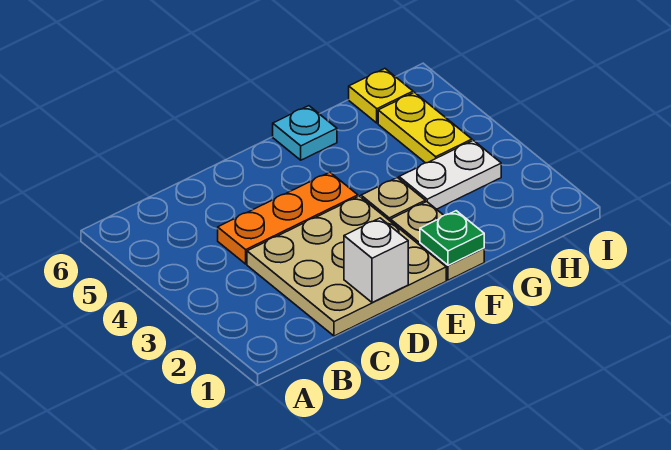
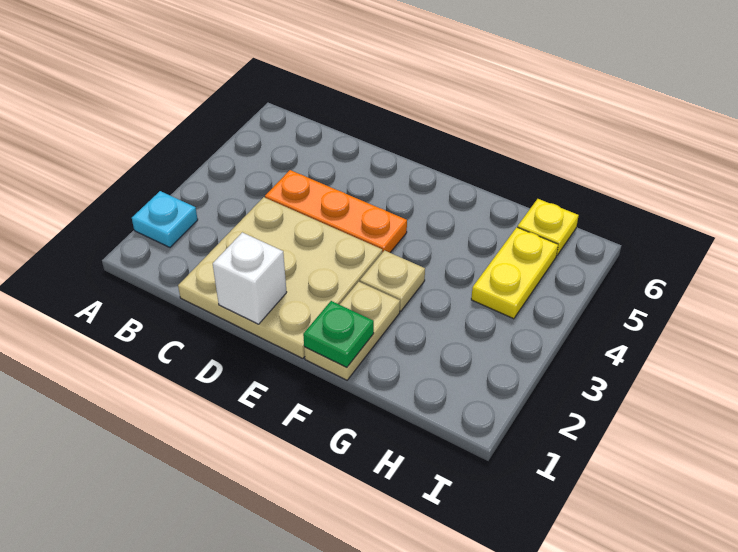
cyan 1x1 plate [273,106,337,160] -> cyan 1x1 plate moved to [132,191,198,247]
white 1x2 plate [399,140,501,209] -> none

